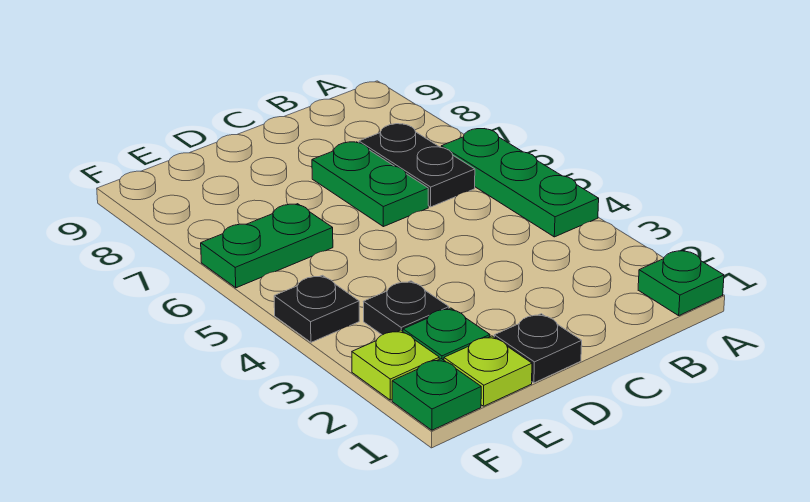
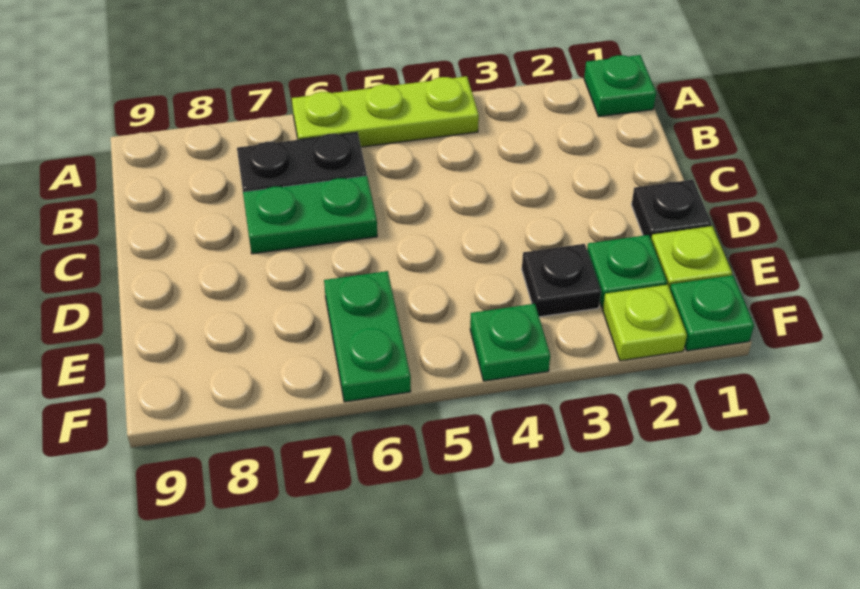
green 1x3 plate [441,129,599,237] -> lime 1x3 plate [292,76,479,147]
black 1x1 plate [274,275,359,342] -> green 1x1 plate [470,304,550,381]

